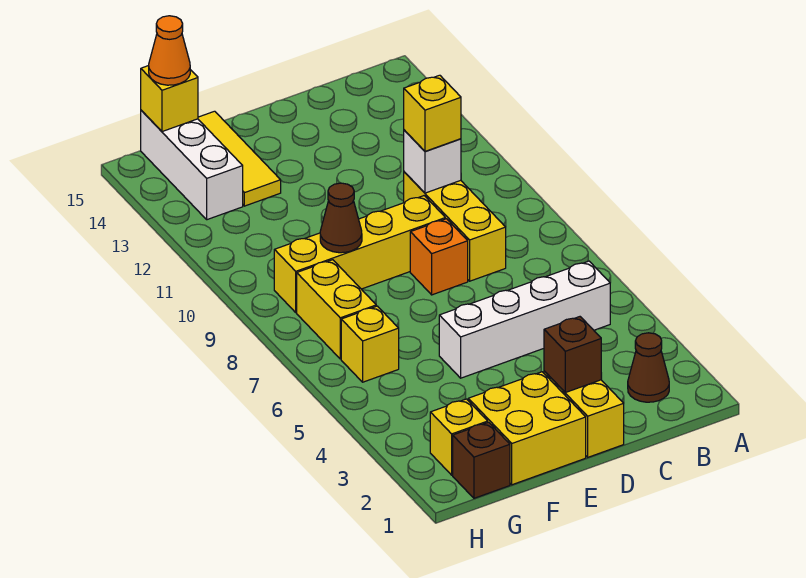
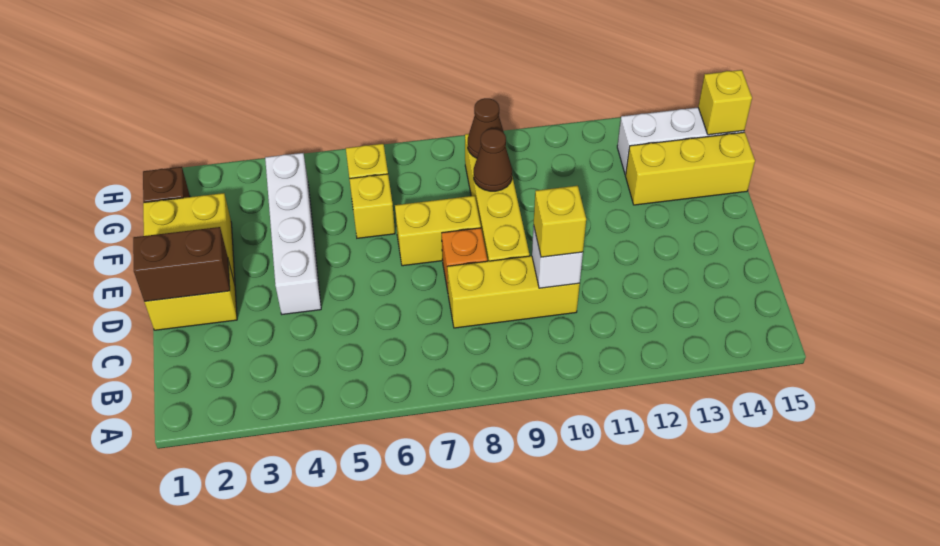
brown 1x1 cone [628,333,669,402] -> brown 1x1 cone moved to [468,98,504,158]
white 1x4 brick [439,261,610,378] -> white 1x4 brick moved to [265,153,321,314]
brown 1x1 brick [544,317,601,393] -> brown 1x2 brick [133,227,230,302]
yellow 1x3 tile [198,111,281,206] -> yellow 1x3 brick [626,132,755,205]
yellow 1x1 brick [430,399,488,475] -> yellow 1x1 brick moved to [349,174,395,238]
yellow 1x2 brick [297,260,376,359] -> yellow 1x2 brick moved to [395,196,481,266]
orange 1x1 cone [149,16,190,85] -> none

